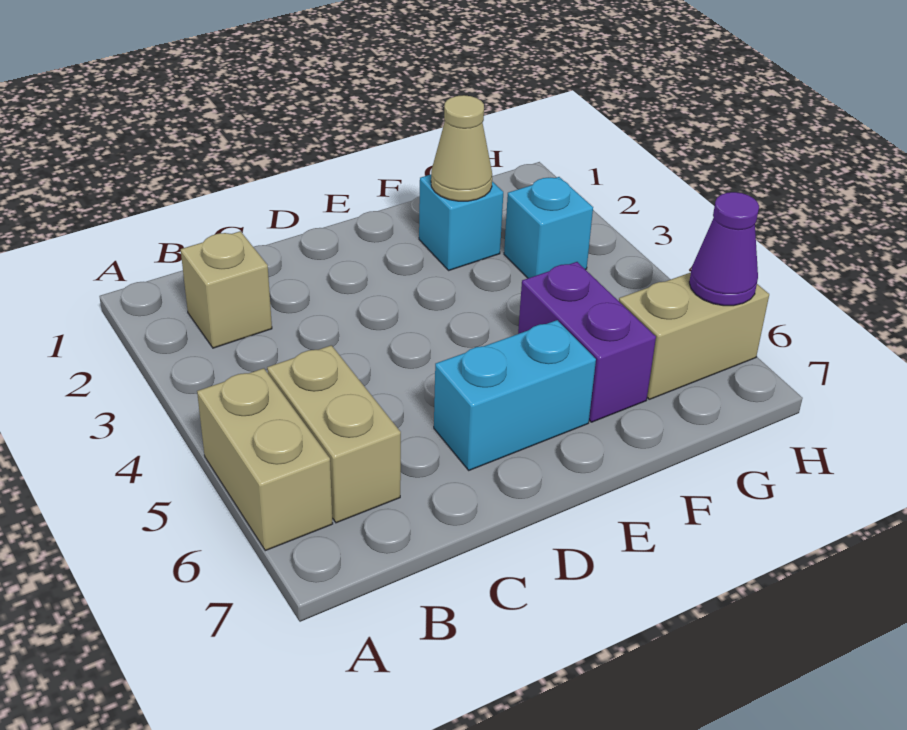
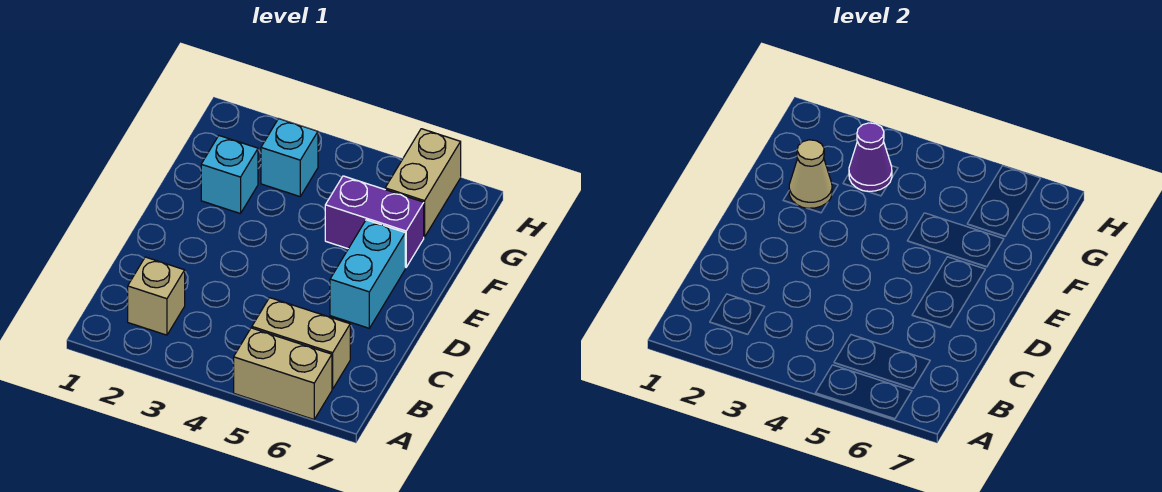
purple 1x1 cone [689,192,759,306] -> purple 1x1 cone moved to [849,123,892,191]

